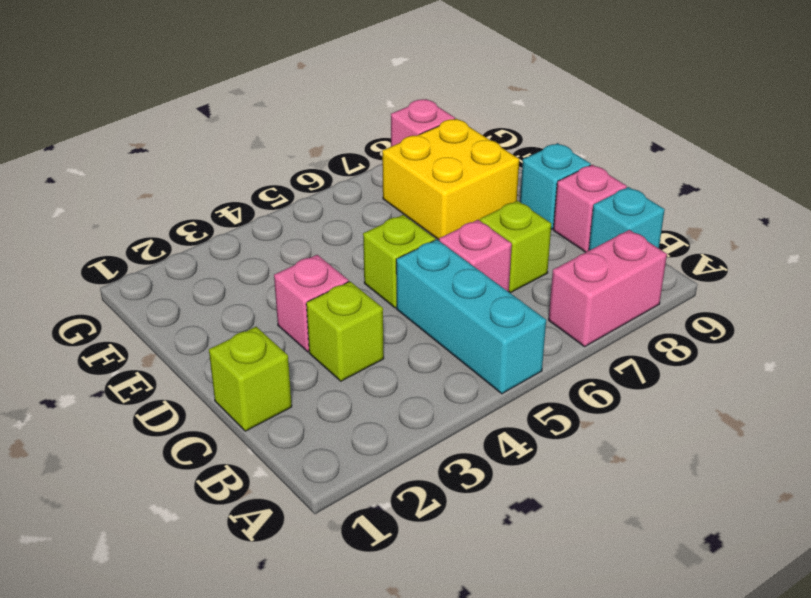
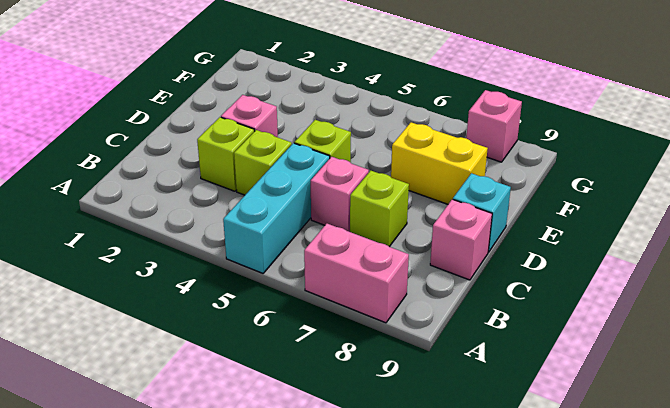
cyan 1x1 brick [589,187,665,251] -> none
lime 1x1 brick [209,327,292,431] -> lime 1x1 brick moved to [234,130,292,195]
yellow 2x2 brick [382,119,519,240] -> yellow 1x2 brick [391,122,488,204]

